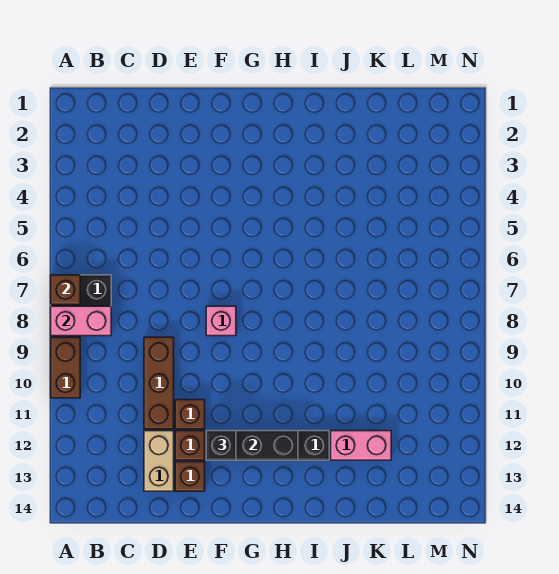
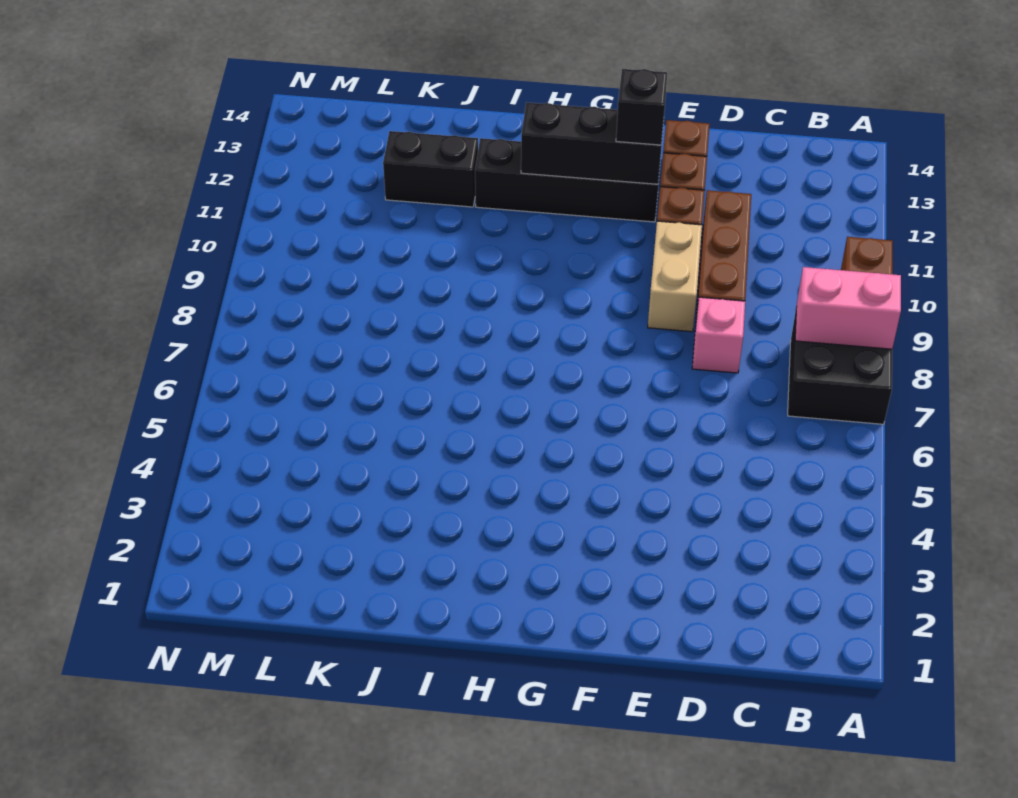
brown 1x1 brick [51,275,80,305] -> none
tan 1x2 brick [144,431,174,491] -> tan 1x2 brick moved to [648,221,702,332]
pink 1x1 brick [206,306,236,336] -> pink 1x1 brick moved to [692,297,745,373]
pink 1x2 brick [331,431,391,460] -> black 1x2 brick [383,131,478,207]

